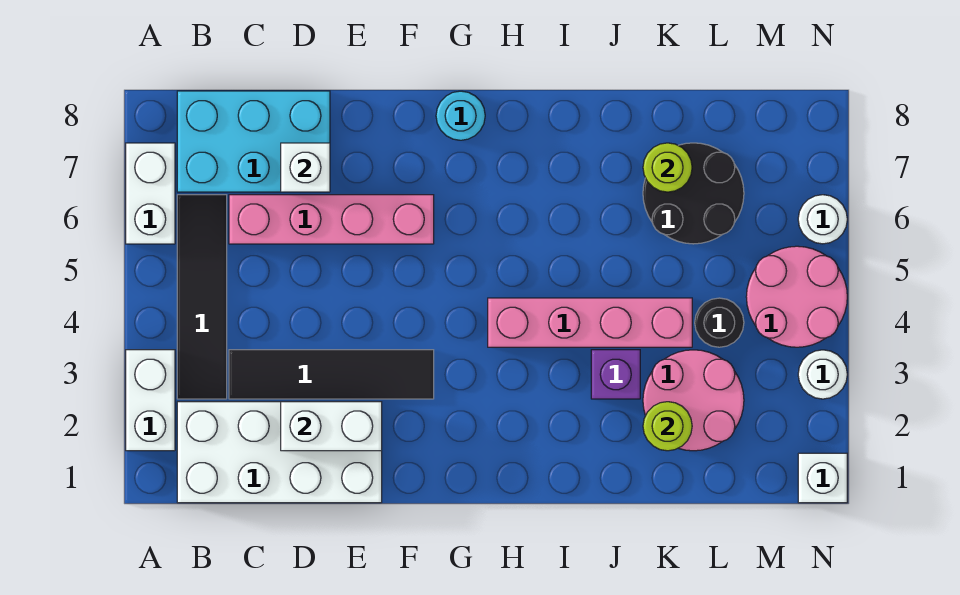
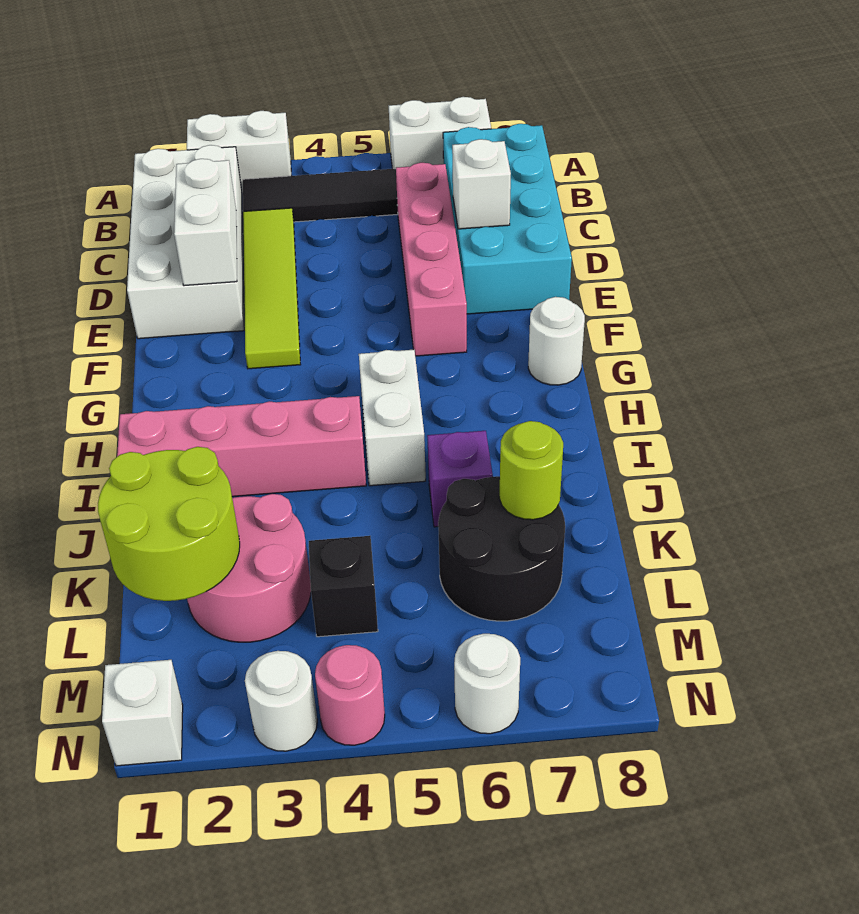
cyan 2x3 brick [177,91,330,192] -> cyan 2x4 brick [443,124,572,314]
black 1x4 tile [229,350,434,399] -> lime 1x4 tile [243,208,300,369]
cyan 1x1 round brick [436,91,485,140] -> white 1x1 round brick [528,297,585,385]
pink 1x4 brick [488,298,692,347] -> pink 1x4 brick turned to [117,396,366,497]
none -> white 1x2 brick [359,350,426,486]
purple 1x1 brick [591,350,640,399] -> purple 1x1 brick moved to [427,431,493,527]
lime 1x1 round brick [643,402,692,451] -> lime 2x2 round brick [98,447,240,601]
black 1x1 round brick [695,298,744,347] -> black 1x1 brick [309,536,378,637]
pink 2x2 round brick [746,246,847,347] -> pink 1x1 round brick [315,645,385,745]

